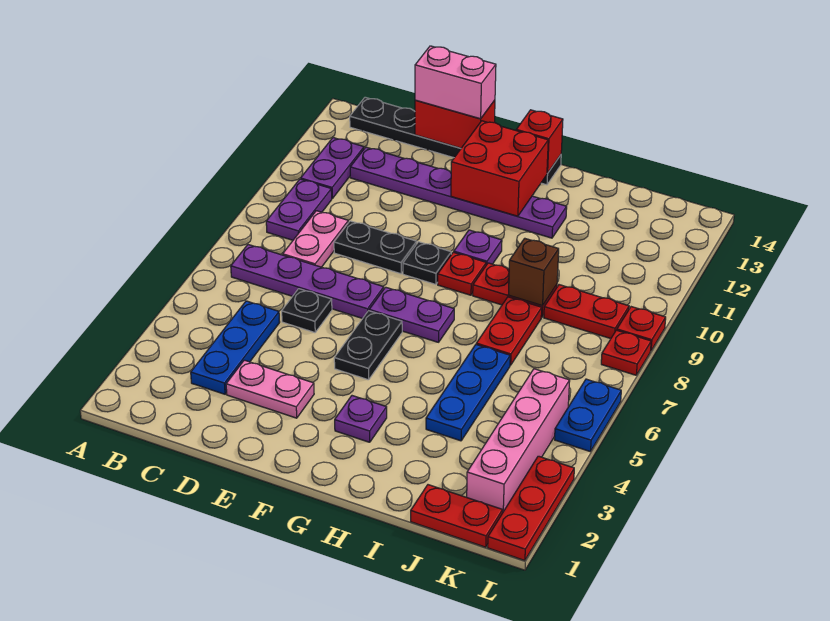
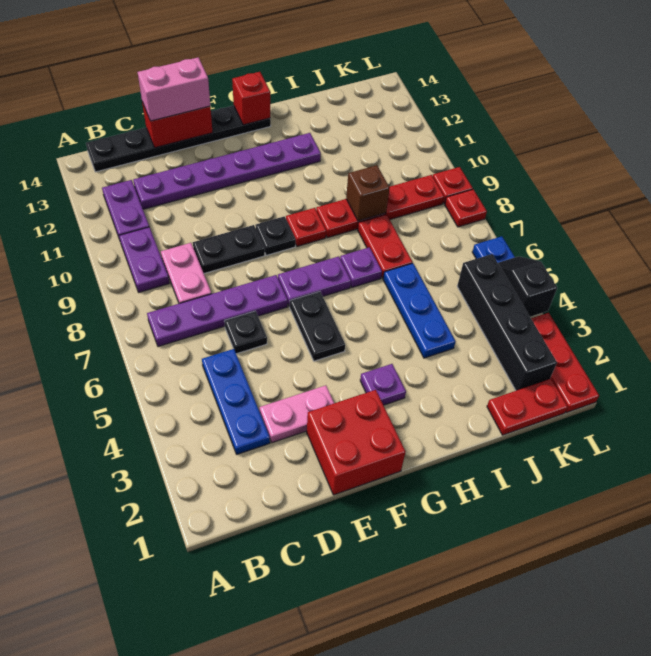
red 2x2 brick [451,121,548,216] -> red 2x2 brick moved to [307,390,406,495]
purple 1x1 plate [454,230,502,265] -> purple 1x1 plate moved to [340,247,382,287]
pink 1x4 brick [467,369,570,511] -> black 1x4 brick [457,254,557,391]
none -> black 1x2 slope [498,256,557,317]

